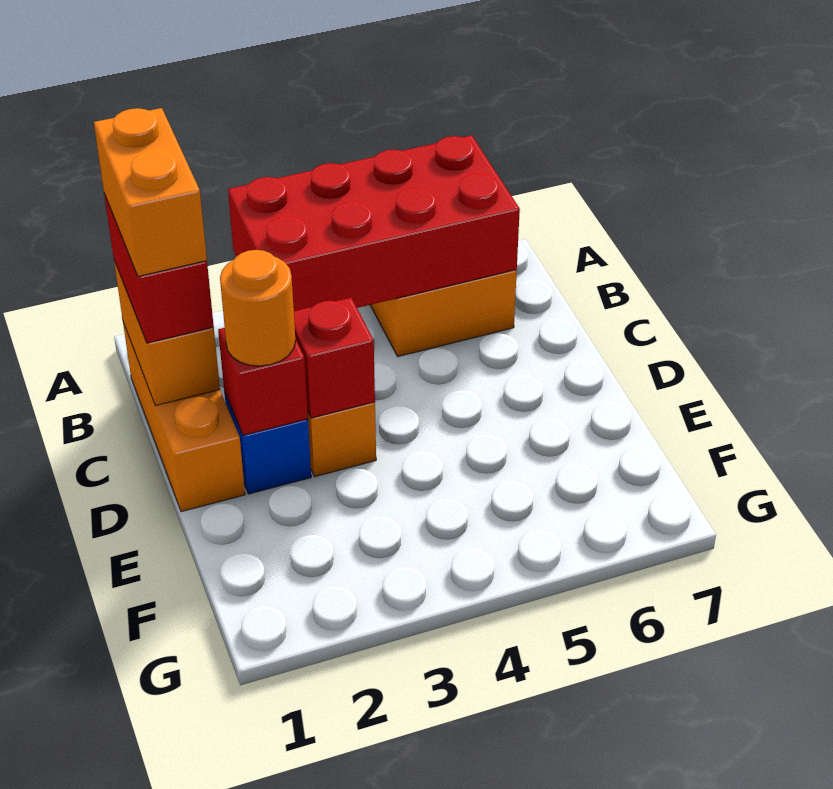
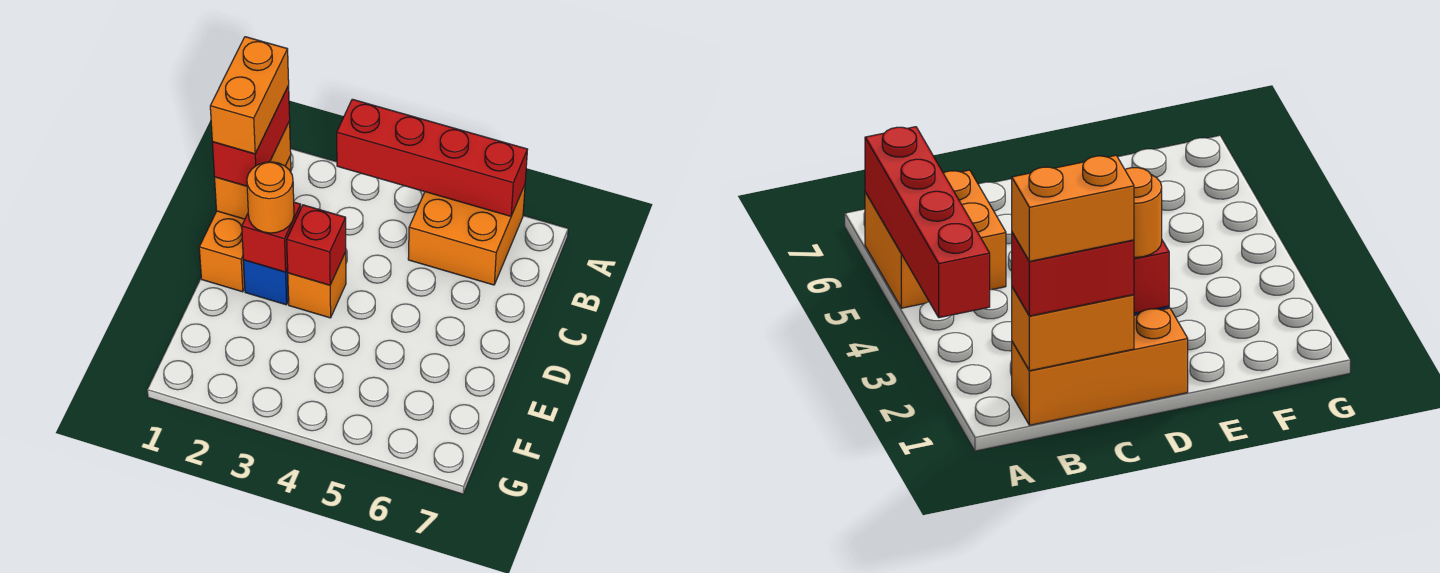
red 2x4 brick [228,135,520,311] -> red 1x4 brick [337,99,528,216]

